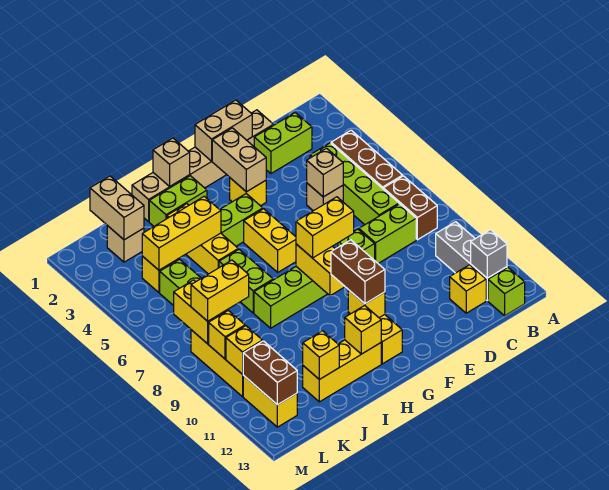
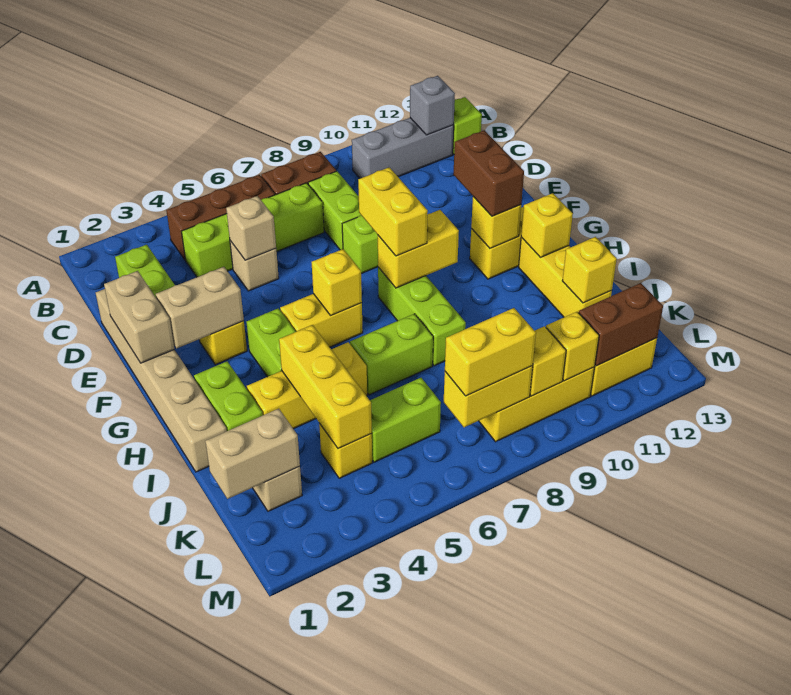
yellow 1x1 brick [450,265,486,313] -> yellow 1x1 brick moved to [312,249,362,316]
brown 1x2 brick [331,240,385,304] -> brown 1x2 brick turned to [453,130,524,216]
tan 1x1 brick [153,138,190,187] -> none
yellow 1x2 brick [191,260,249,321] -> yellow 1x2 brick turned to [445,308,536,396]

